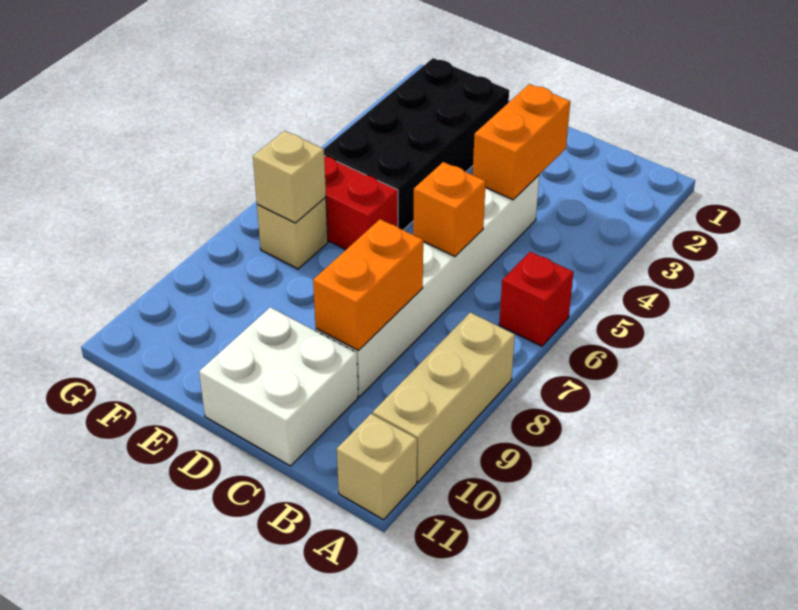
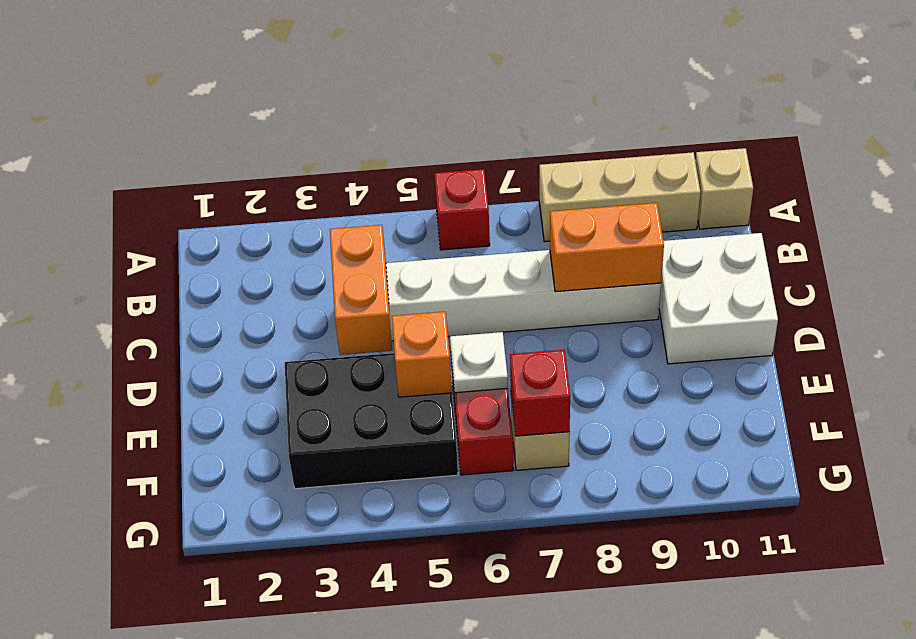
orange 1x2 brick [473,84,570,200] -> orange 1x2 brick turned to [330,225,392,355]
orange 1x1 brick [413,162,486,256] -> orange 1x1 brick moved to [392,312,452,397]
black 2x4 brick [324,58,509,230] -> black 2x3 brick [285,353,458,489]
none -> white 1x1 plate [450,332,508,393]
tan 1x1 brick [253,131,326,223] -> red 1x1 brick [510,350,570,436]

